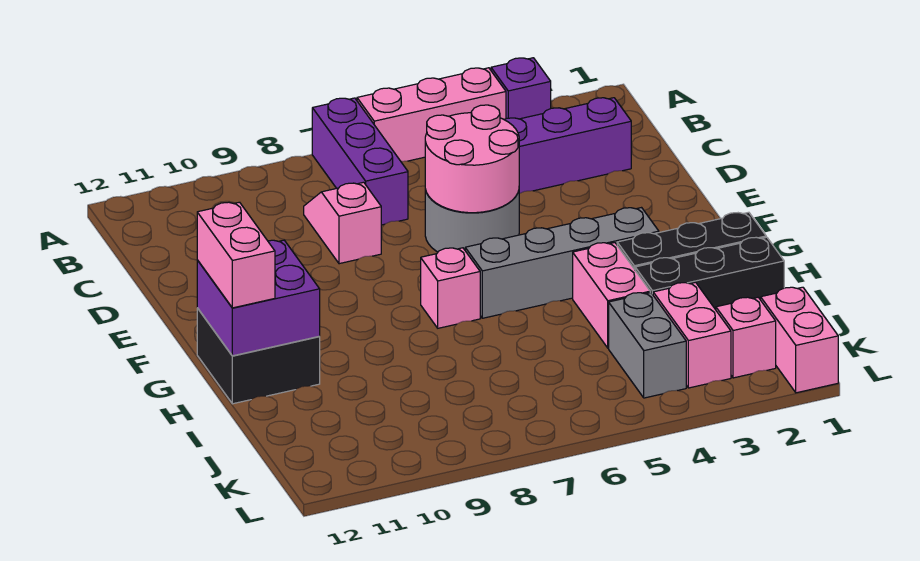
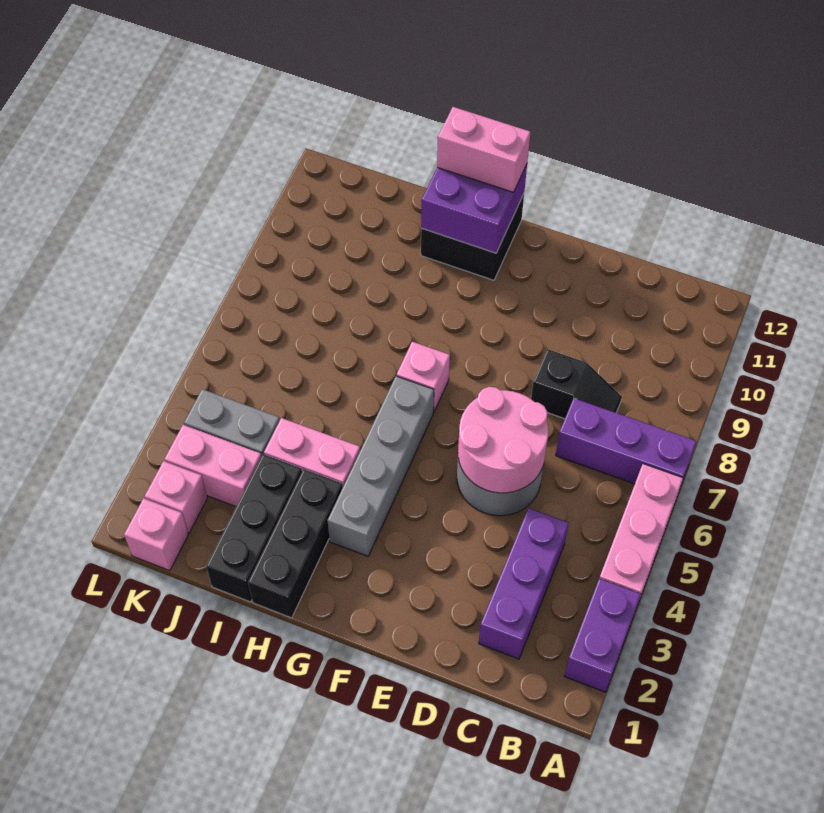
purple 1x1 brick [491,58,551,119] -> purple 1x2 brick [565,579,641,692]
pink 1x2 slope [304,182,381,264] -> black 1x2 slope [531,349,622,419]
pink 1x2 brick [761,287,838,393] -> pink 1x1 brick [124,498,188,571]

